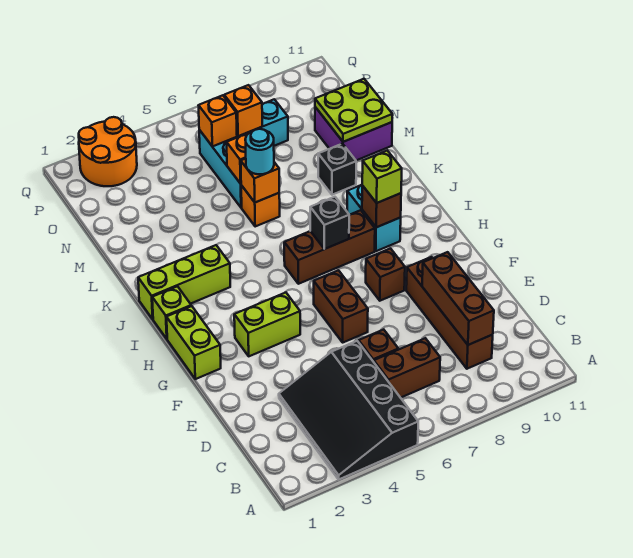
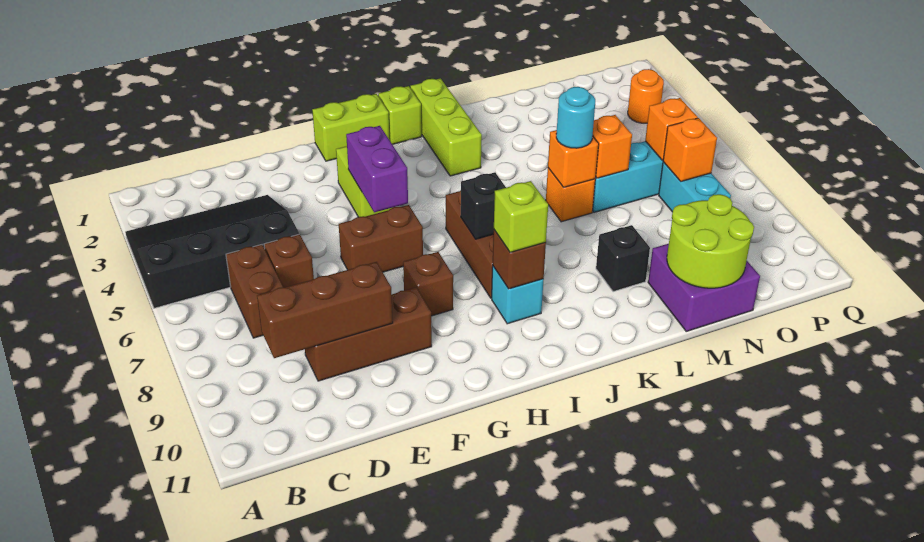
brown 1x4 brick [406,257,493,369] -> brown 1x3 brick [305,288,432,381]
none -> purple 1x2 brick [346,126,408,212]
cyan 1x2 brick [347,185,401,251] -> cyan 1x1 brick [492,267,544,324]
lime 2x2 plate [315,79,393,142] -> lime 2x2 round brick [667,194,754,288]
orange 2x2 round brick [79,117,137,186] -> orange 1x1 round brick [628,69,664,123]

